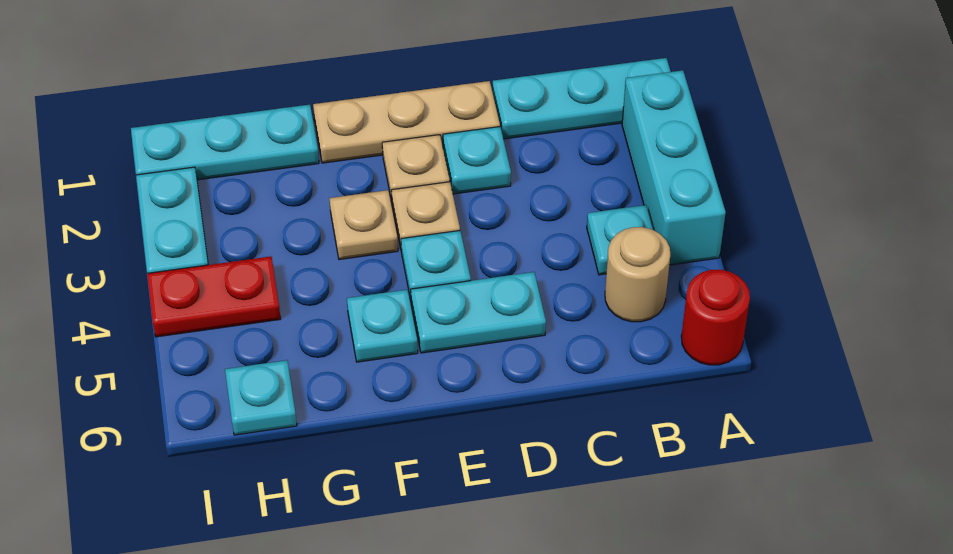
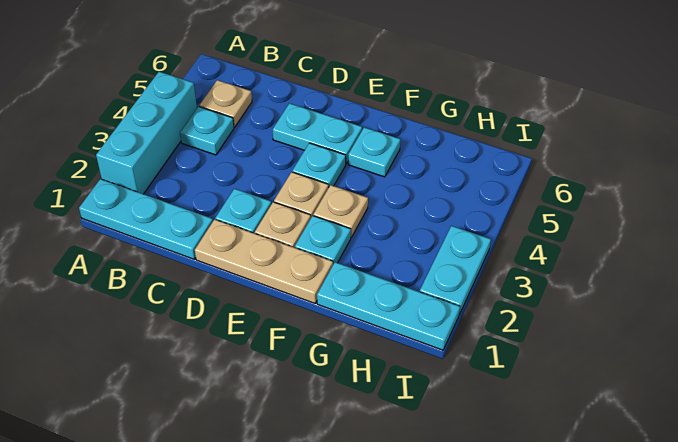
red 1x1 round brick [681,270,750,365] -> none
tan 1x1 round brick [605,227,670,322] -> tan 1x1 plate [199,80,252,127]
red 1x2 plate [147,256,281,337] -> none
cyan 1x1 plate [225,360,297,435] -> cyan 1x1 plate moved to [295,216,351,264]

